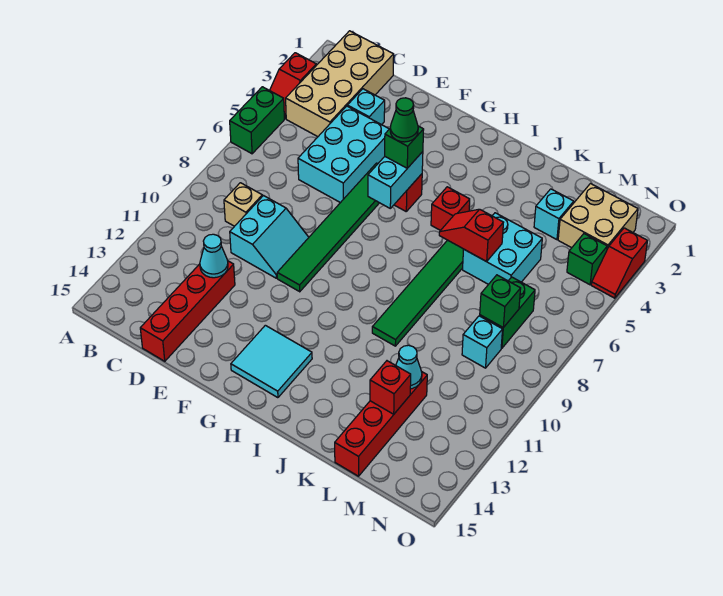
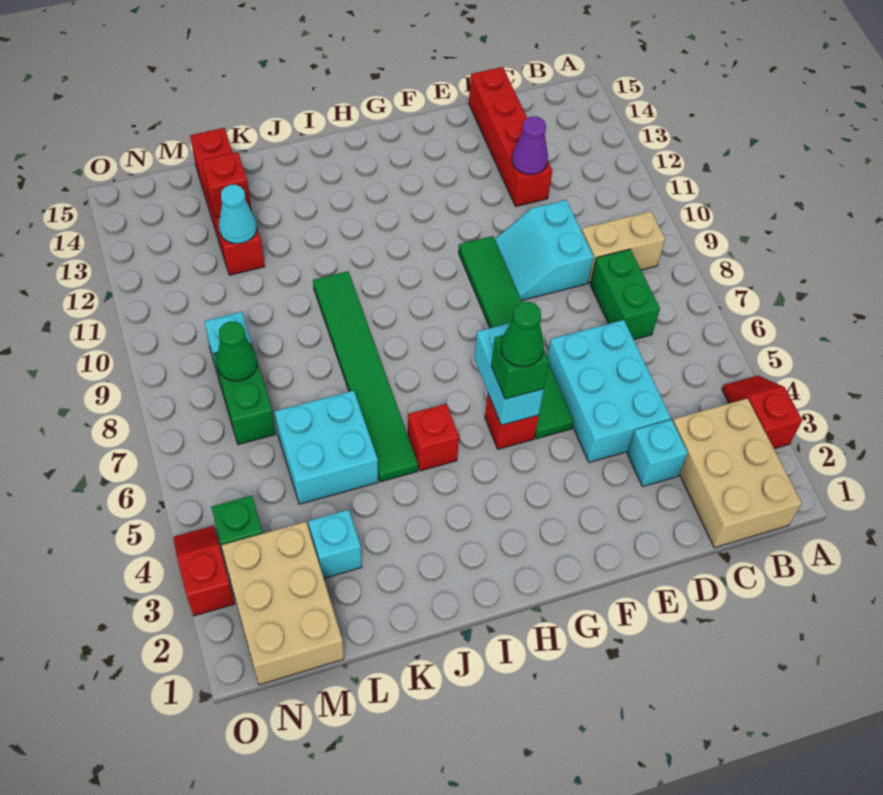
green 1x2 brick [230,87,284,154] -> green 1x2 brick moved to [590,249,660,340]
tan 2x4 brick [286,31,394,137] -> tan 2x3 brick [673,398,802,548]
tan 1x1 brick [224,183,262,226] -> tan 1x2 brick [581,211,665,283]
cyan 1x1 cone [200,234,228,278] -> purple 1x1 cone [512,116,548,175]
cyan 2x2 tile [231,325,312,398] -> none
red 1x2 slope [439,209,503,262] -> none
tan 2x2 brick [558,184,638,249] -> tan 2x3 brick [221,522,344,685]
green 1x1 brick [480,275,521,328] -> green 1x1 cone [217,322,257,381]

